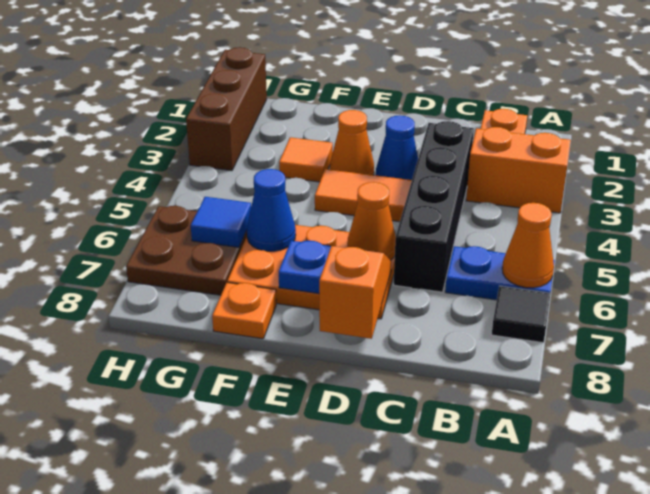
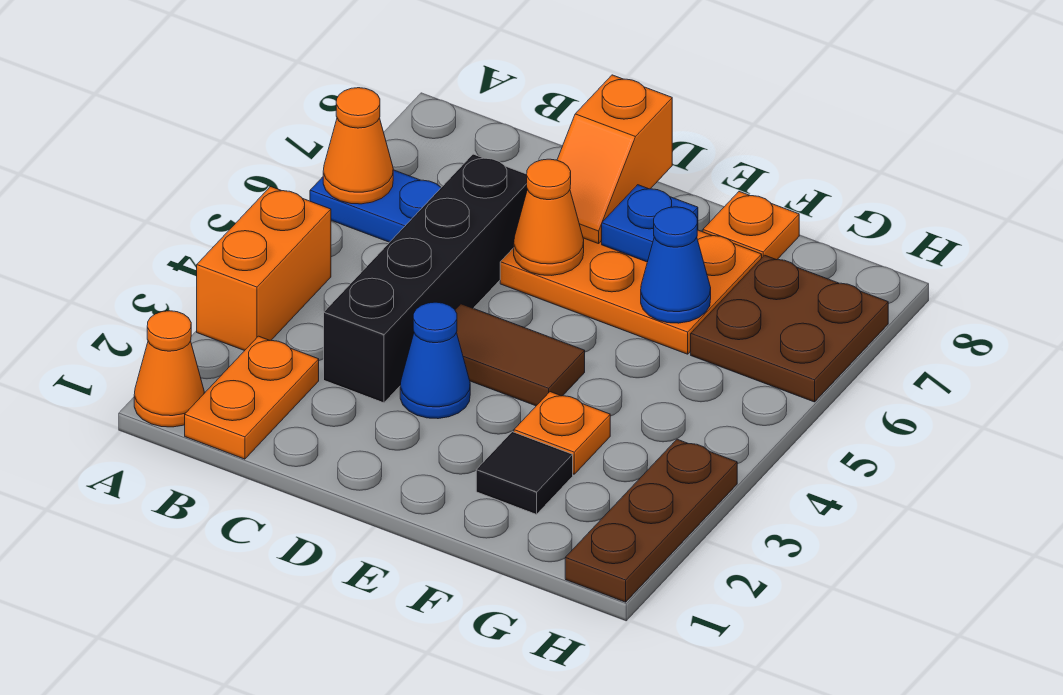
orange 1x2 brick [466,127,571,213] -> orange 1x2 brick turned to [197,187,331,351]
black 1x1 tile [492,286,550,343] -> black 1x1 tile moved to [476,432,573,514]
orange 1x2 tile [315,169,412,222] -> brown 1x2 tile [455,304,585,406]
orange 1x1 cone [330,110,374,175] -> orange 1x1 cone moved to [134,311,204,427]
orange 1x1 tile [279,137,333,182] -> orange 1x1 plate [514,392,610,474]
blue 1x1 tile [191,197,251,247] -> none
brown 1x3 brick [186,47,267,171] -> brown 1x3 plate [565,439,737,602]

